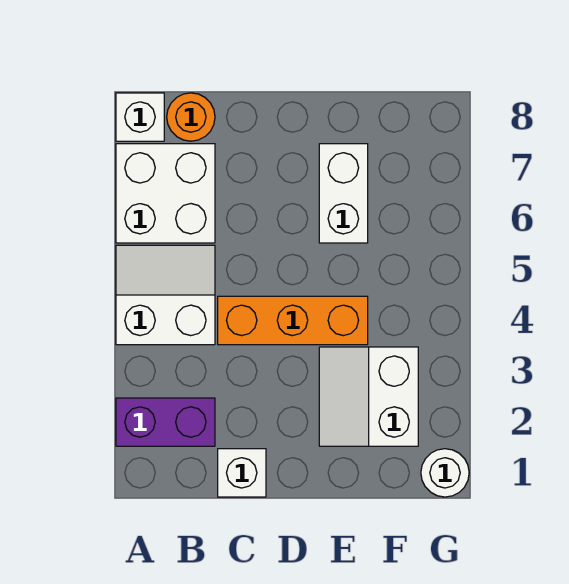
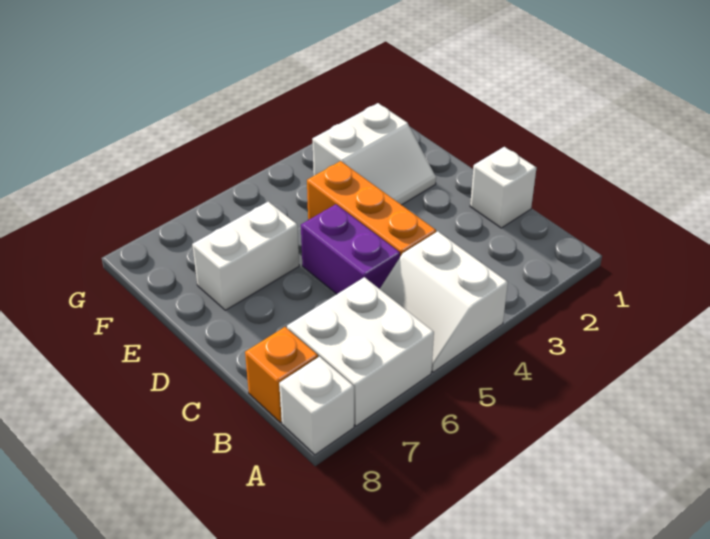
purple 1x2 brick [116,398,215,446] -> purple 1x2 brick moved to [301,204,400,294]
orange 1x1 round brick [167,93,215,141] -> orange 1x1 brick [245,327,318,422]
white 1x1 round brick [421,449,469,497] -> none

